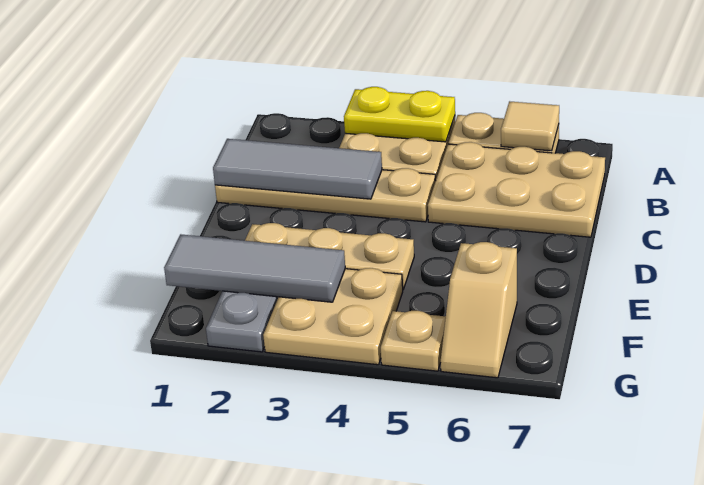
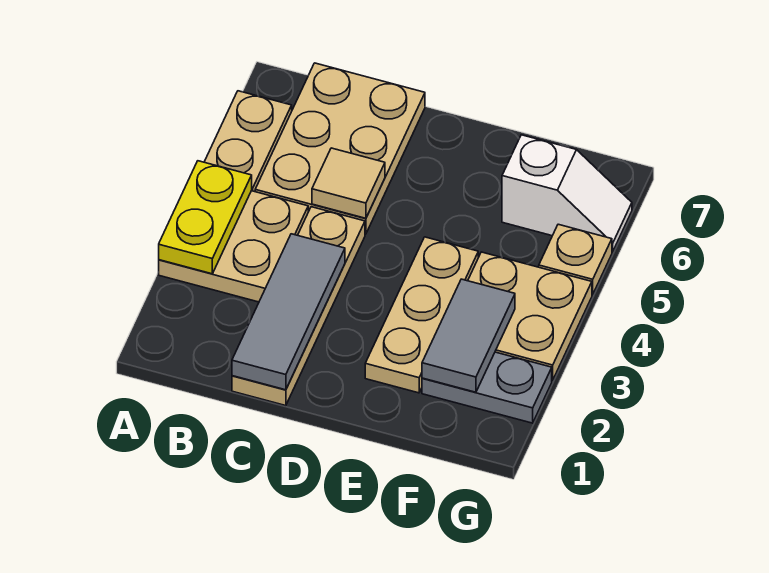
tan 1x1 tile [501,101,559,151] -> tan 1x1 tile moved to [312,148,385,218]
grey 1x3 tile [164,234,345,302] -> grey 1x2 tile [422,279,515,392]
tan 1x2 slope [441,242,517,378] -> white 1x2 slope [502,135,632,252]

